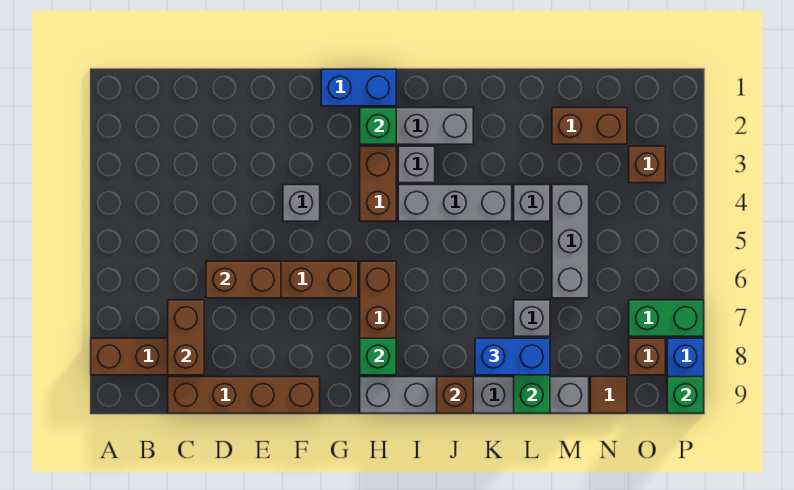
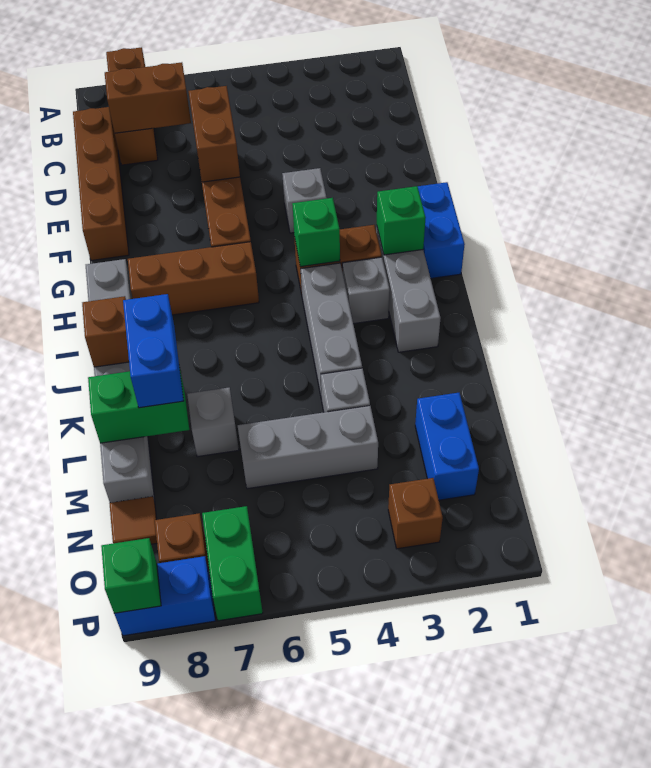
green 1x1 brick [360,338,396,375] -> green 1x1 brick moved to [292,198,340,267]
brown 1x2 brick [552,108,627,144] -> blue 1x2 brick [415,393,479,500]

